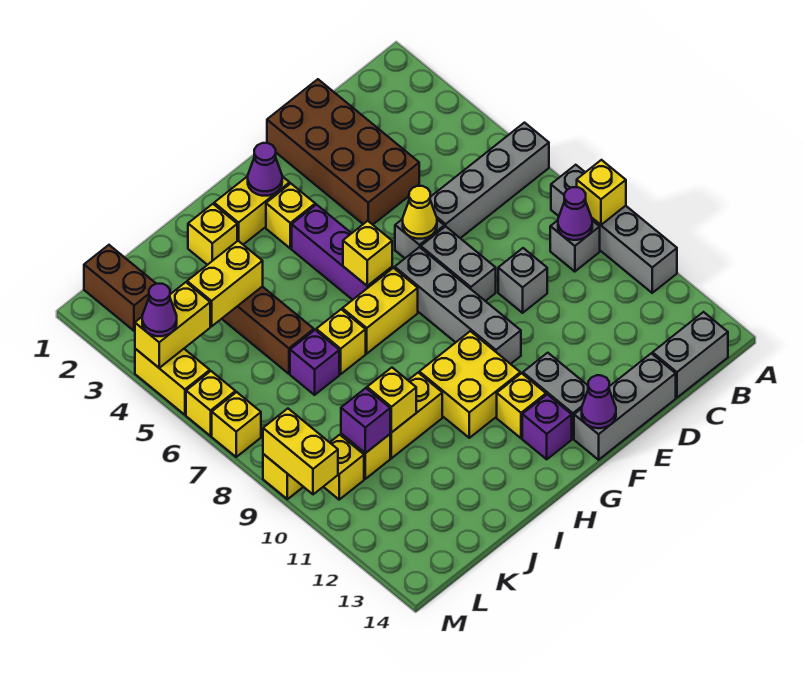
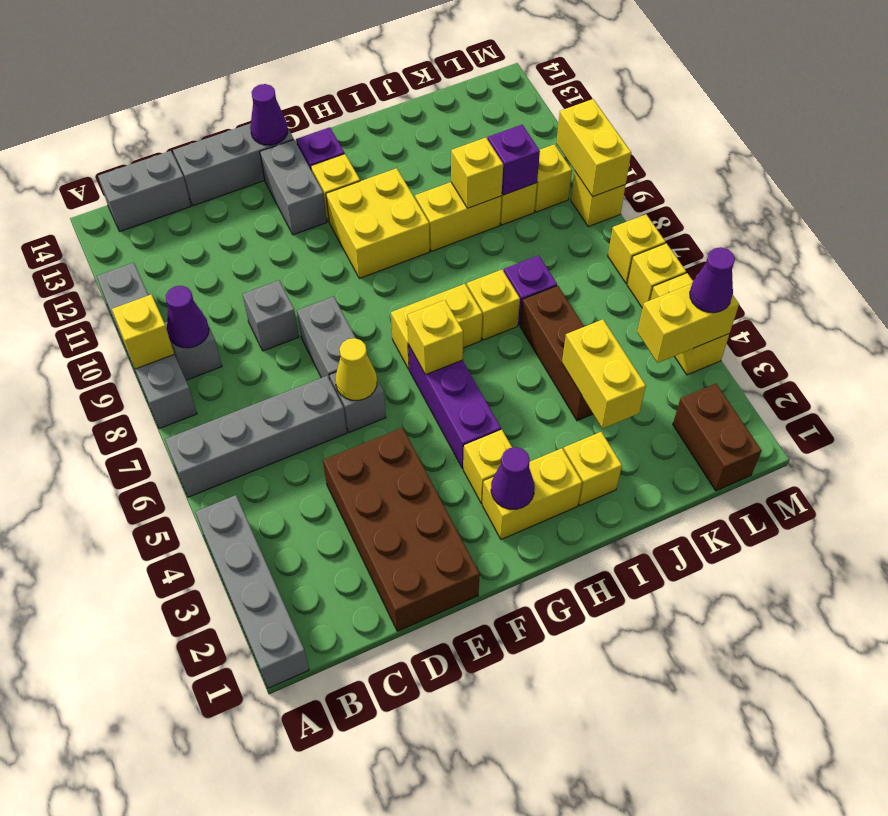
grey 1x4 brick [395,247,521,364] -> grey 1x4 brick moved to [195,495,309,688]
yellow 1x2 brick [187,241,263,326] -> yellow 1x2 brick turned to [562,319,646,429]

